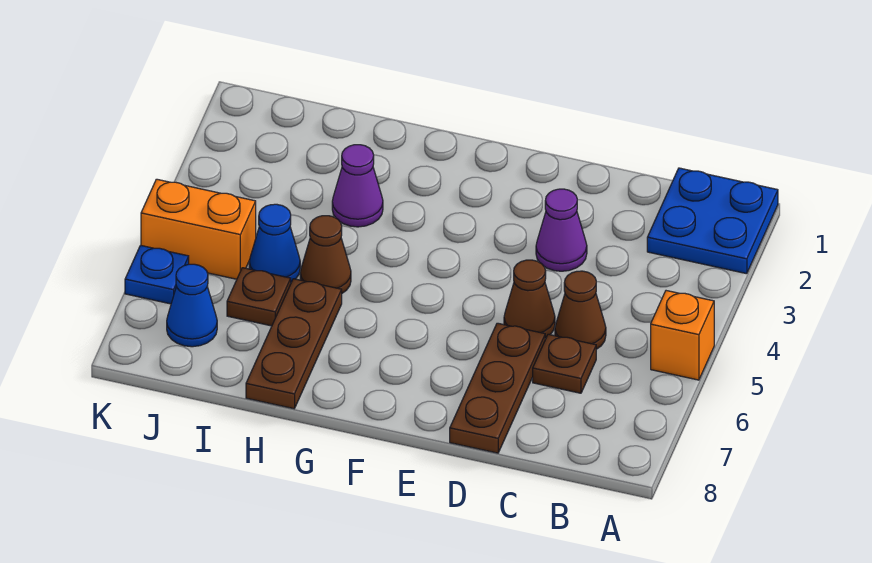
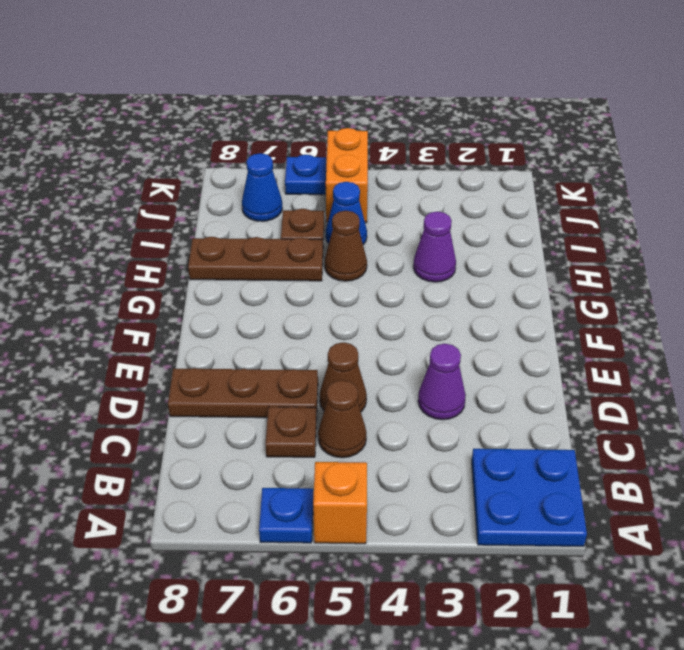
none -> blue 1x1 plate [259,488,313,543]

